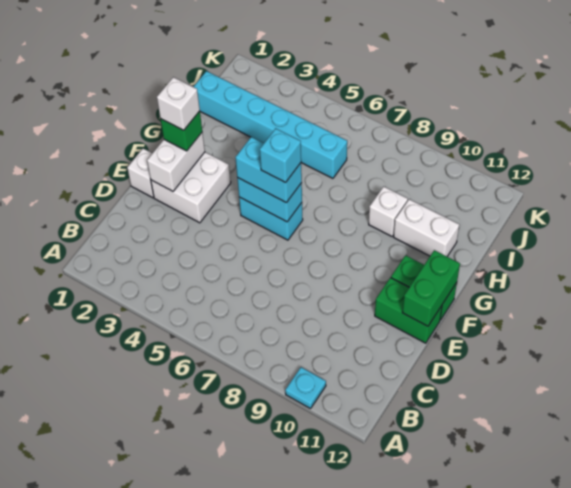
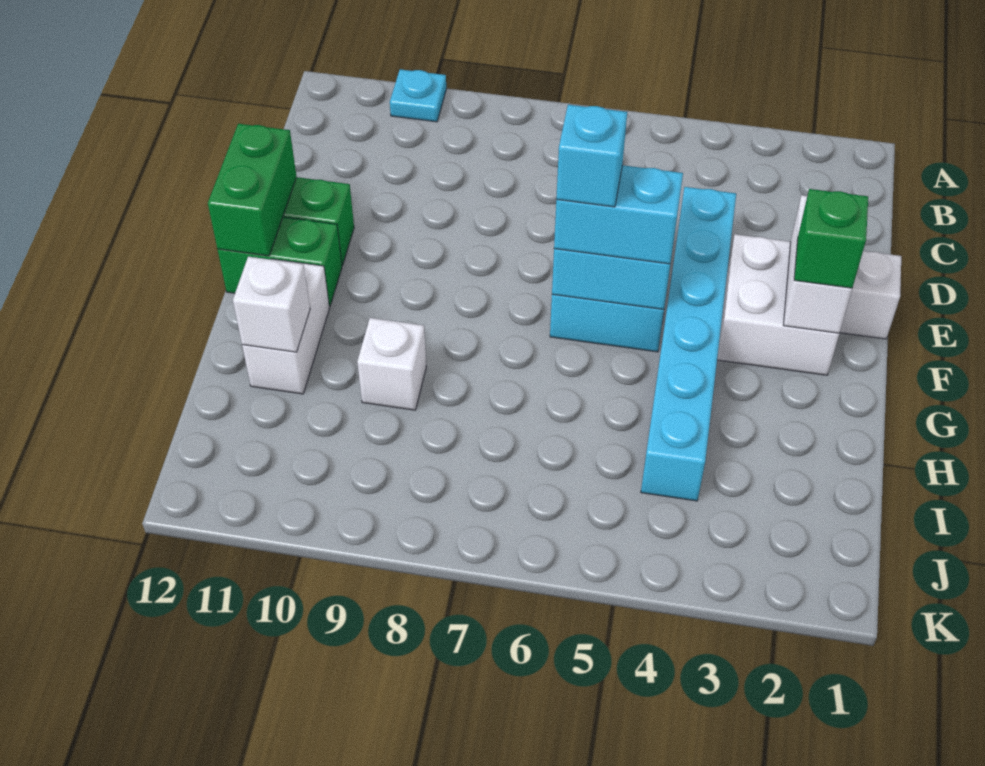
white 1x1 brick [157,77,200,130] -> white 1x1 brick moved to [233,257,310,352]
white 1x2 brick [394,199,459,256] -> white 1x2 brick turned to [242,259,330,394]
cyan 1x6 brick [194,71,347,178] -> cyan 1x6 brick turned to [641,187,736,501]

